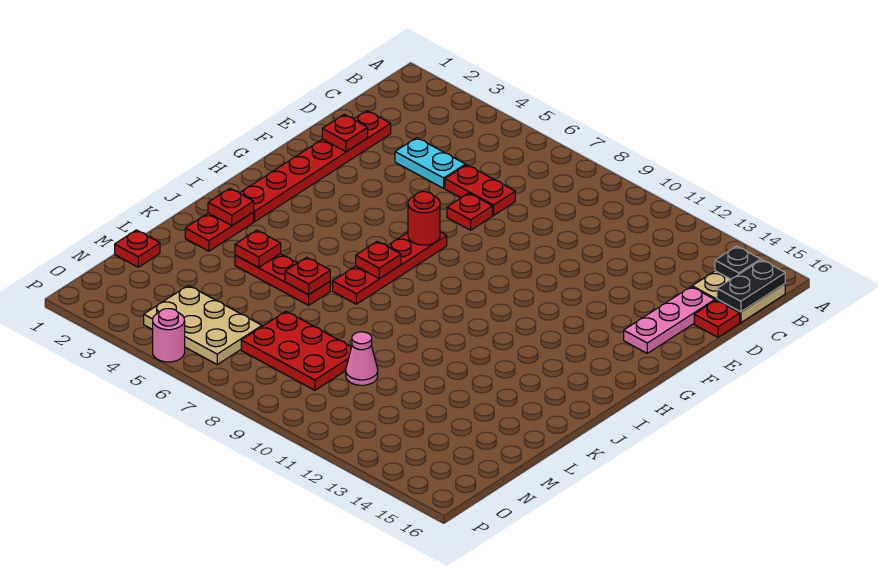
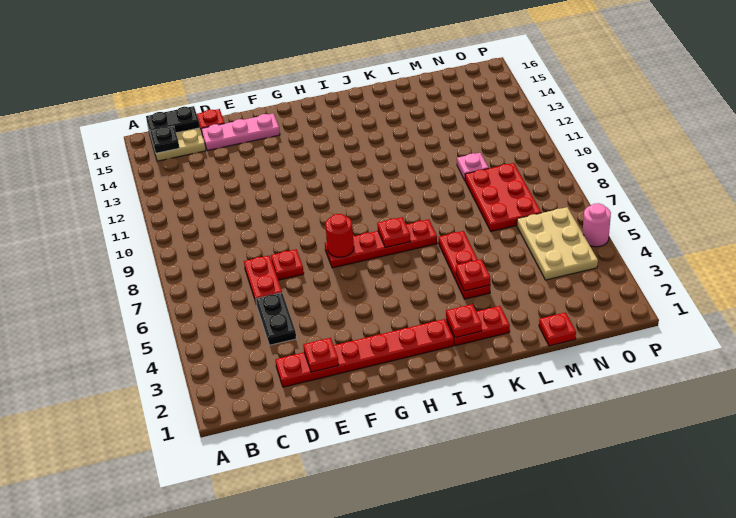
cyan 1x2 plate [395,138,465,188] -> black 1x2 plate [256,293,296,345]
red 1x1 plate [285,257,330,295] -> none
pink 1x1 cone [346,332,378,385] -> pink 1x1 plate [457,153,489,180]

